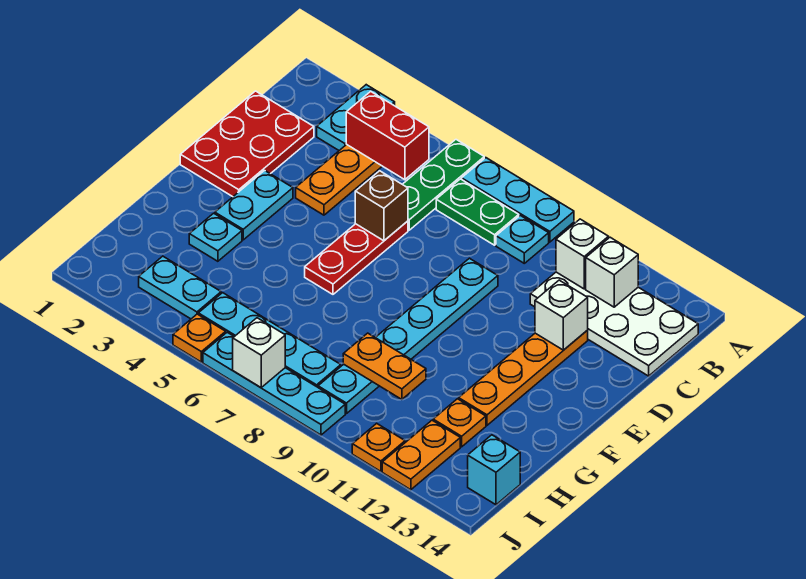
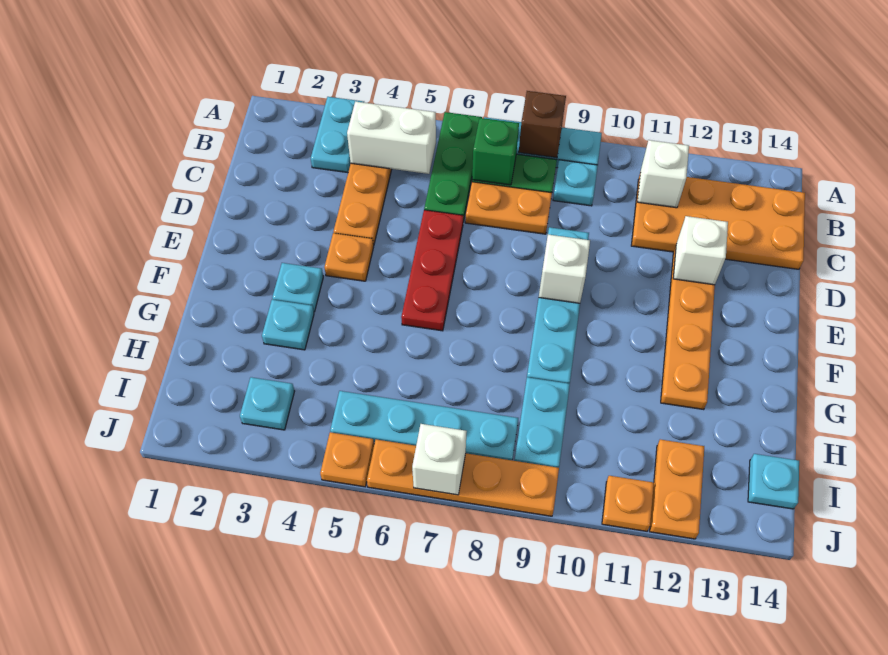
red 1x2 brick [346,91,429,180] -> white 1x2 brick [347,102,436,174]
none -> green 1x1 brick [472,118,519,185]
white 2x4 plate [530,272,698,376] -> orange 2x4 plate [631,175,805,269]
white 1x1 brick [586,237,638,307] -> white 1x1 brick moved to [539,234,590,303]
red 2x3 plate [180,91,314,197] -> none
brown 1x1 brick [355,171,408,241] -> brown 1x1 brick moved to [519,91,566,158]
cyan 1x2 plate [215,171,293,240] -> cyan 1x1 plate [272,263,323,312]
orange 1x2 plate [343,333,426,400] -> orange 1x2 plate moved to [465,182,552,234]
orange 1x1 plate [433,399,486,447] -> orange 1x1 plate moved to [324,233,373,281]
cyan 1x2 plate [139,256,221,319] -> cyan 1x1 plate [240,377,295,430]
cyan 1x1 brick [468,435,520,505] -> cyan 1x1 plate [748,454,799,509]
cyan 1x4 plate [203,332,345,435] -> orange 1x4 plate [367,440,559,516]

